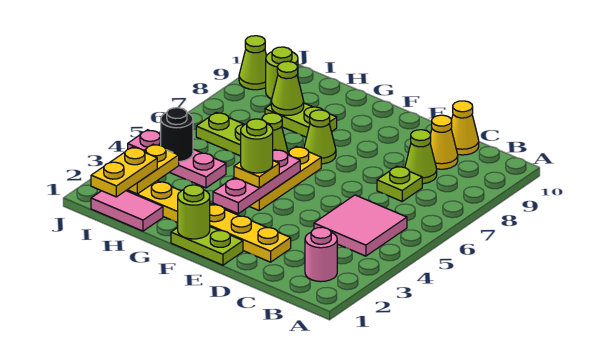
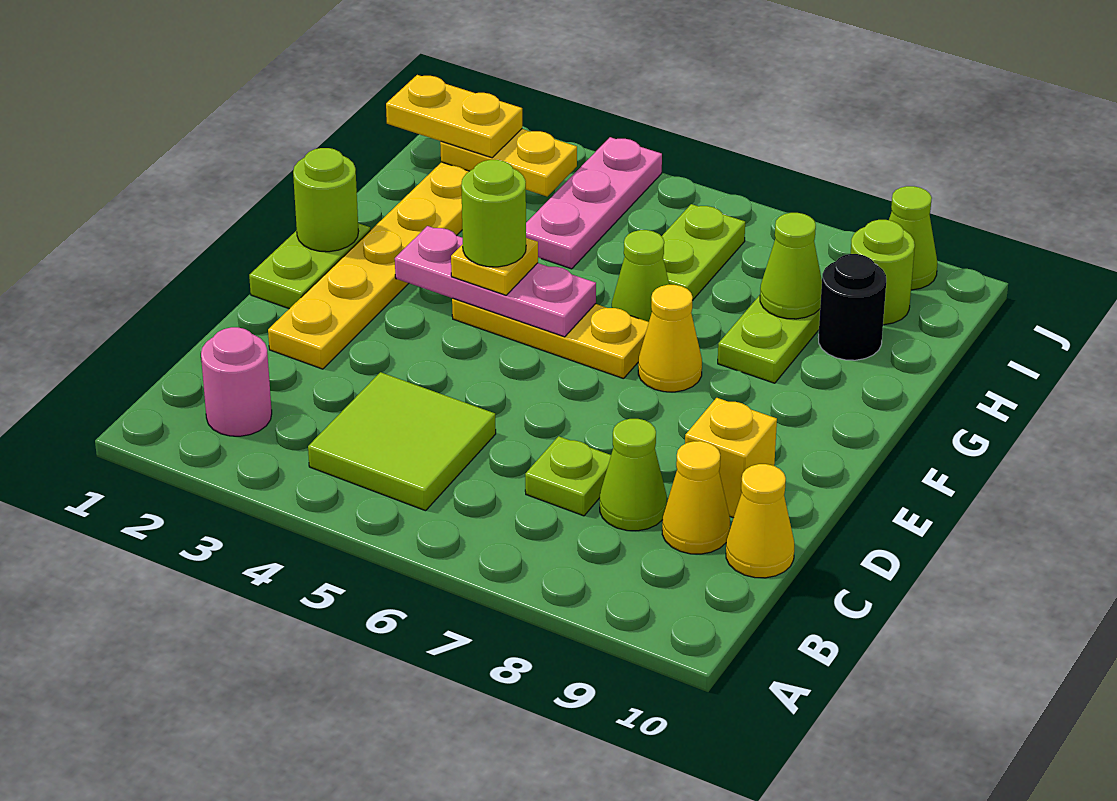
pink 2x2 tile [314,195,407,256] -> lime 2x2 tile [308,372,496,511]
none -> yellow 1x1 brick [685,398,777,518]
lime 1x1 cone [304,110,336,164] -> yellow 1x1 cone [638,285,702,392]
pink 1x2 tile [91,191,163,231] -> none
black 1x1 round brick [161,108,193,162] -> black 1x1 round brick moved to [818,254,886,360]

